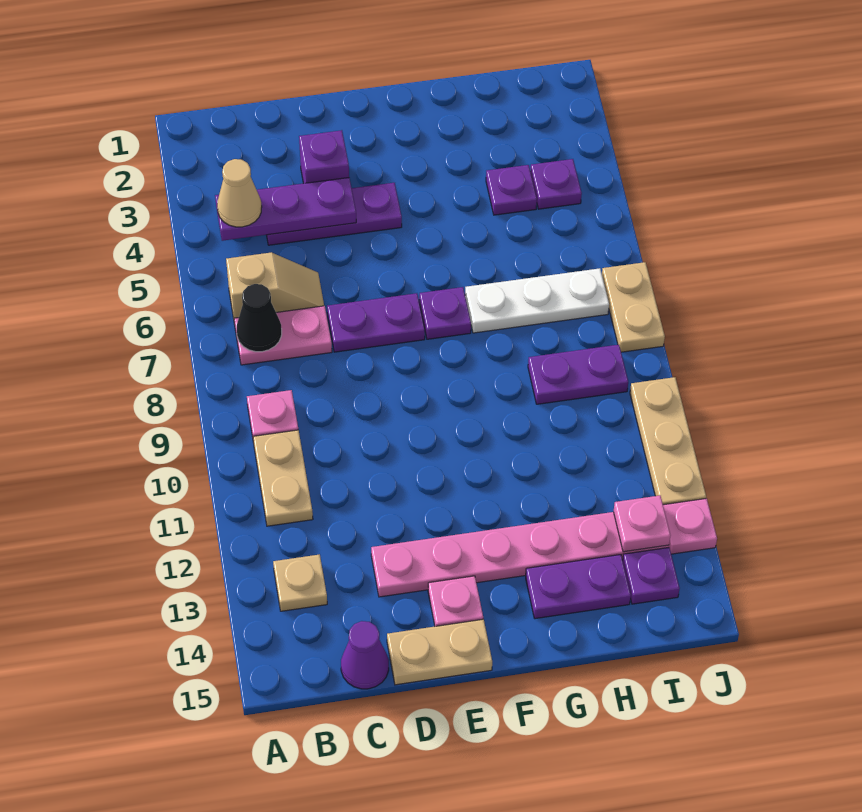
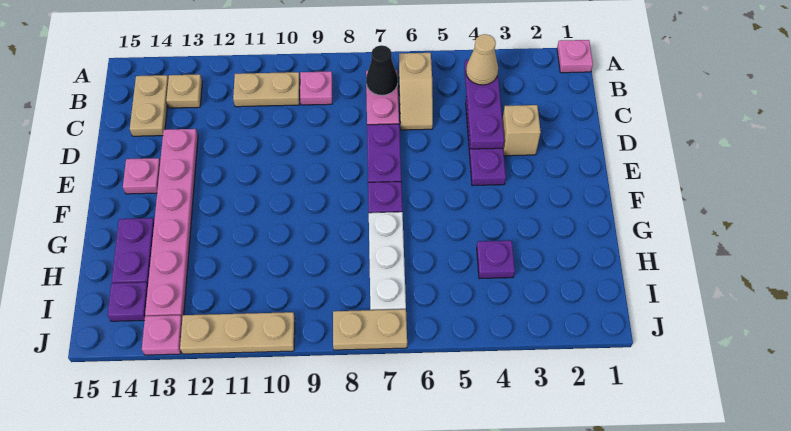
purple 1x1 cone [341,621,389,689] -> none
purple 1x1 brick [299,130,349,183] -> tan 1x1 brick [502,105,541,156]
tan 1x2 plate [387,619,492,685] -> tan 1x2 plate moved to [130,75,168,136]
purple 1x2 plate [528,345,628,404] -> none
purple 1x1 plate [530,159,582,209] -> none
pink 1x1 plate [614,495,671,552] -> pink 1x1 plate moved to [557,40,593,73]

